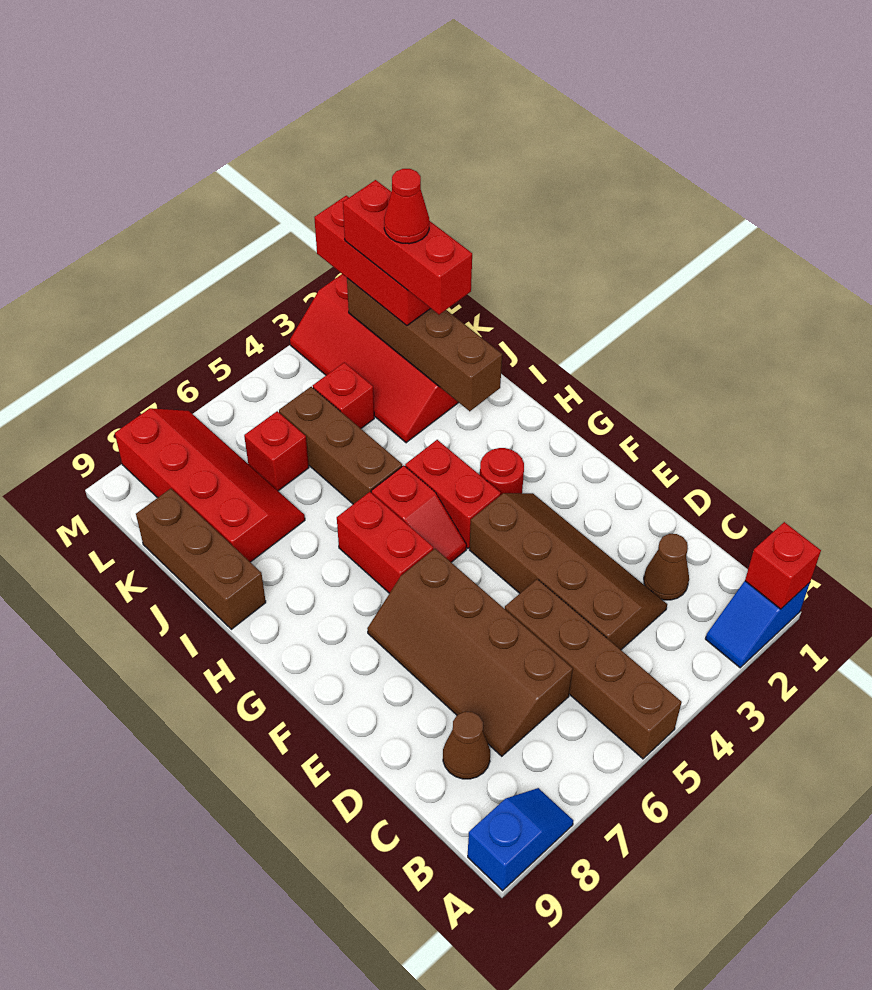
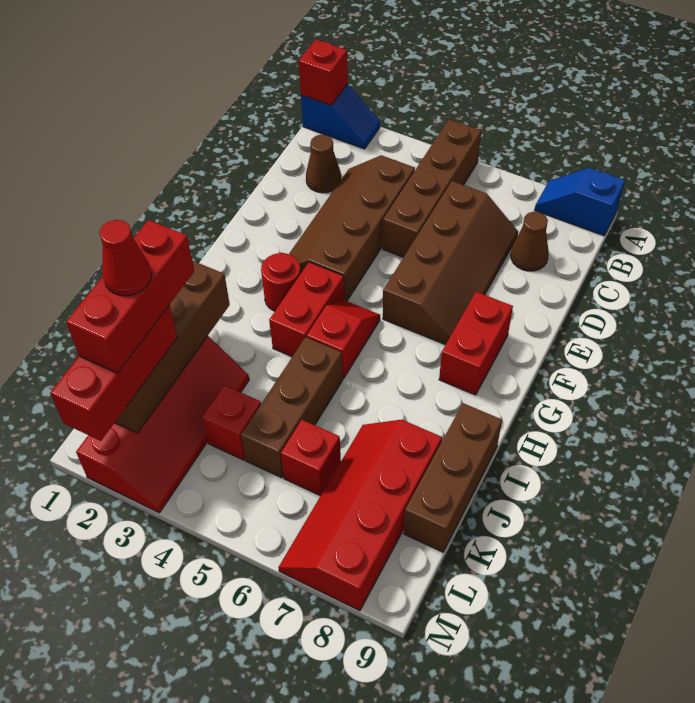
red 1x2 brick [337,492,433,593] -> red 1x2 brick moved to [439,292,513,395]

